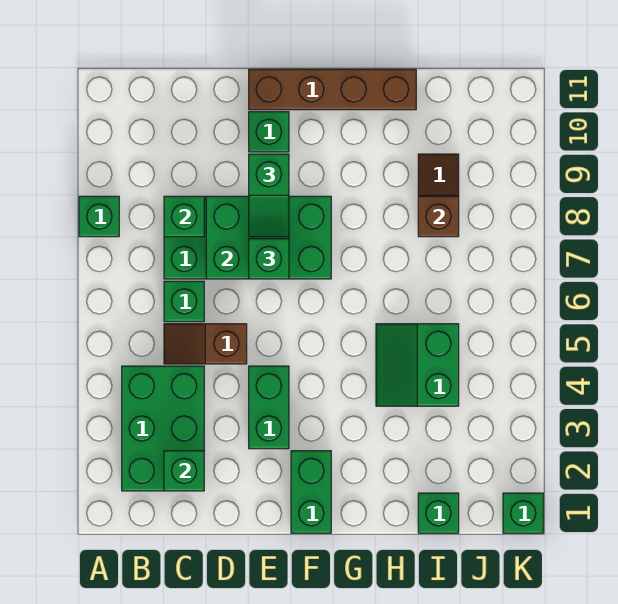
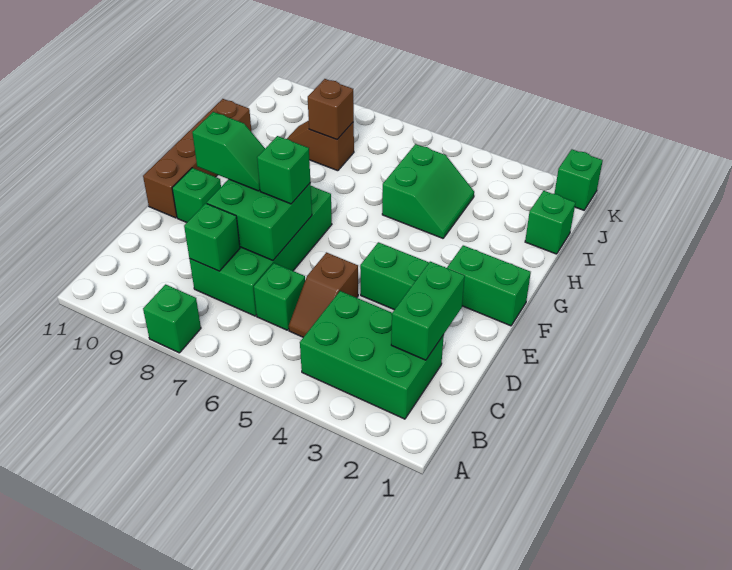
green 1x1 brick [164,451,204,491] -> green 1x2 brick [391,262,465,360]
green 2x2 slope [376,324,459,406] -> green 2x2 slope turned to [382,144,474,238]

